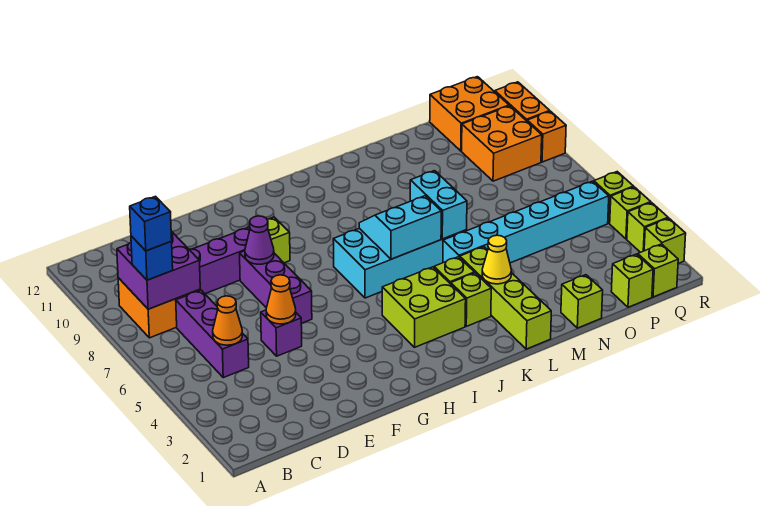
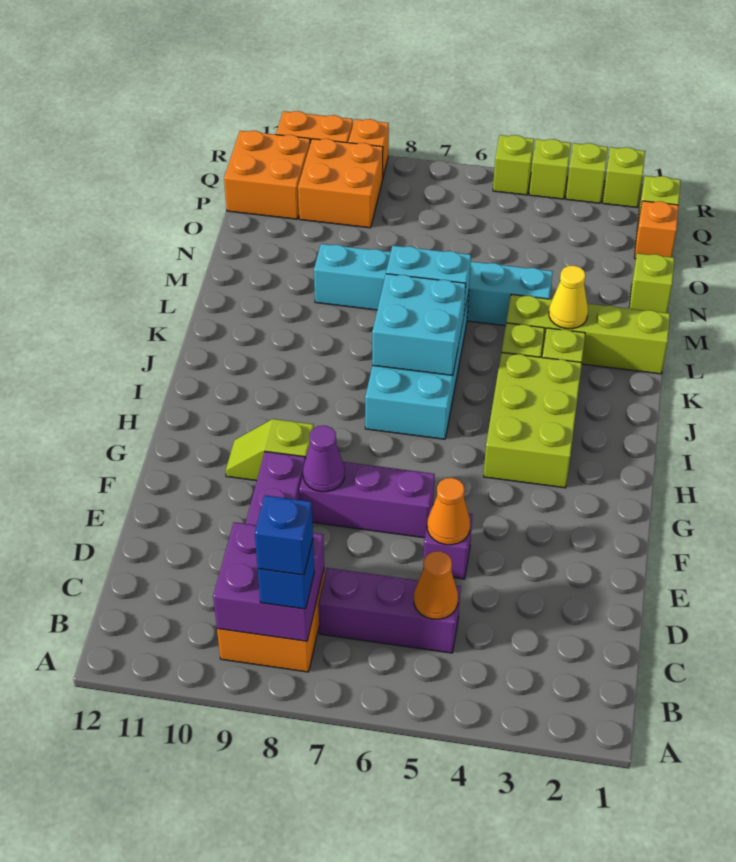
lime 2x2 brick [382,267,466,347] -> lime 2x3 brick [484,352,582,488]
cyan 2x2 slope [359,196,441,259] -> cyan 2x2 brick [372,274,466,375]
cyan 1x6 brick [443,181,609,263] -> cyan 1x6 brick turned to [314,244,553,326]
lime 1x1 brick [611,254,653,307] -> orange 1x1 brick [634,201,679,259]

